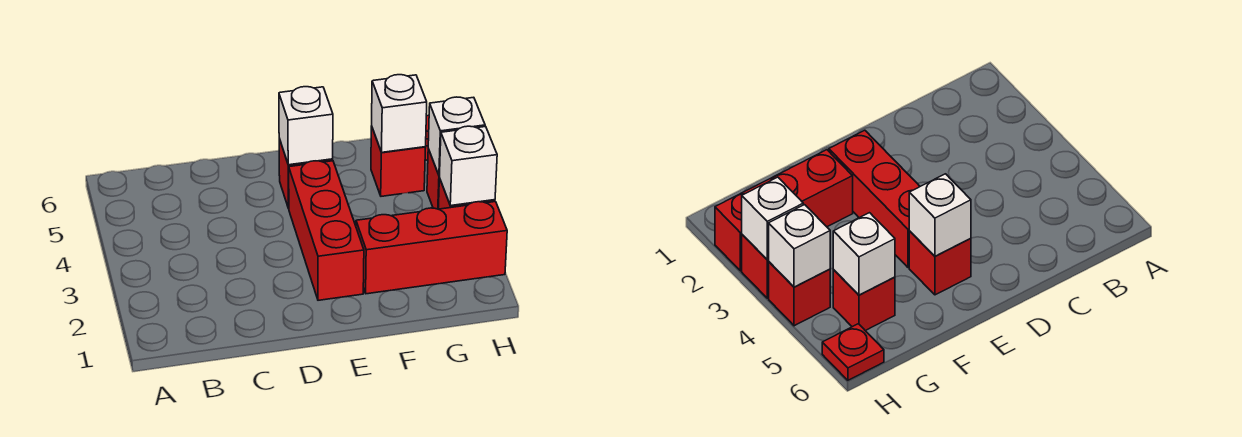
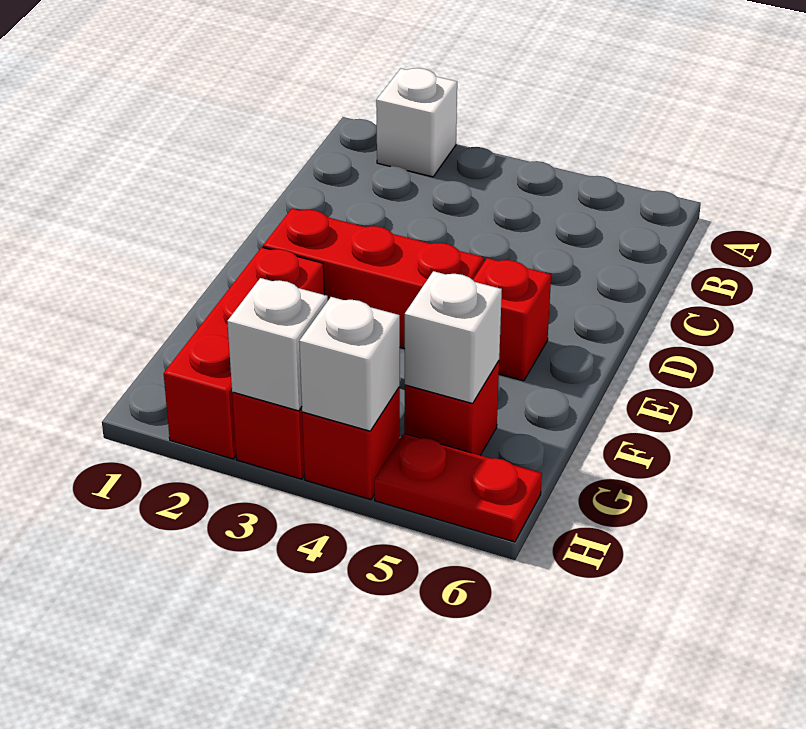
white 1x1 brick [279,87,333,165] -> white 1x1 brick moved to [376,68,457,177]
red 1x1 plate [822,324,884,380] -> red 1x2 plate [374,434,542,542]

